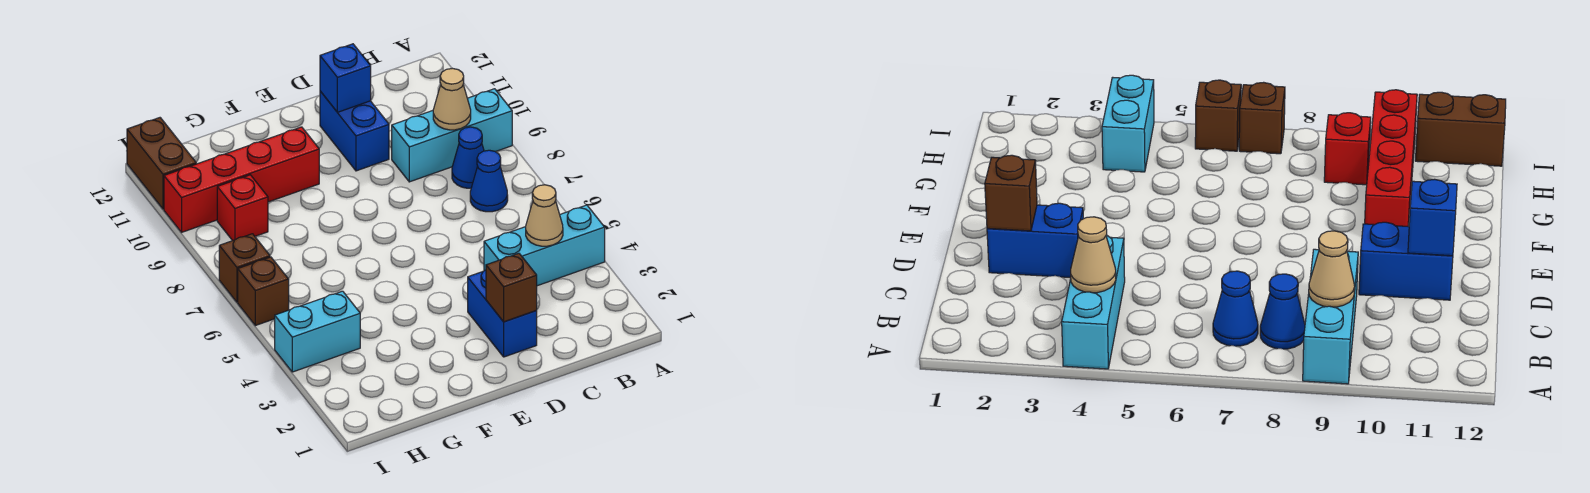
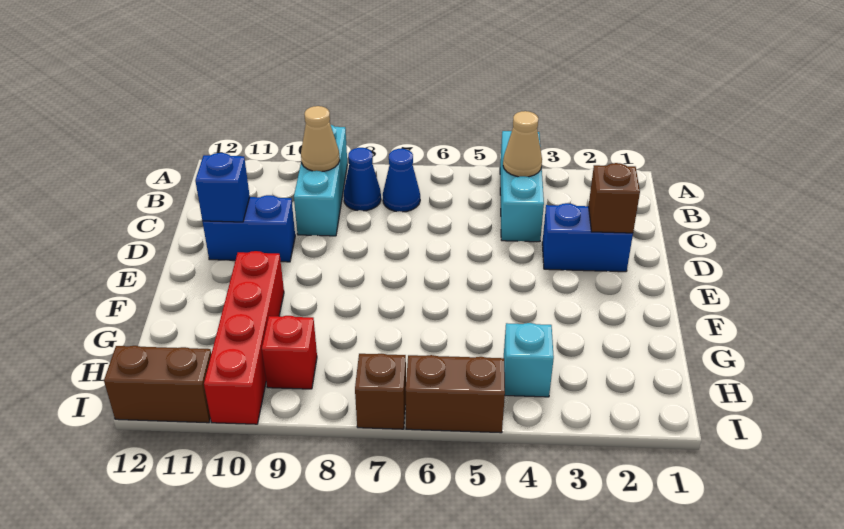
cyan 1x2 brick [275,291,360,372] -> cyan 1x1 brick [504,323,554,397]
brown 1x1 brick [238,257,289,326] -> brown 1x2 brick [406,355,505,433]

